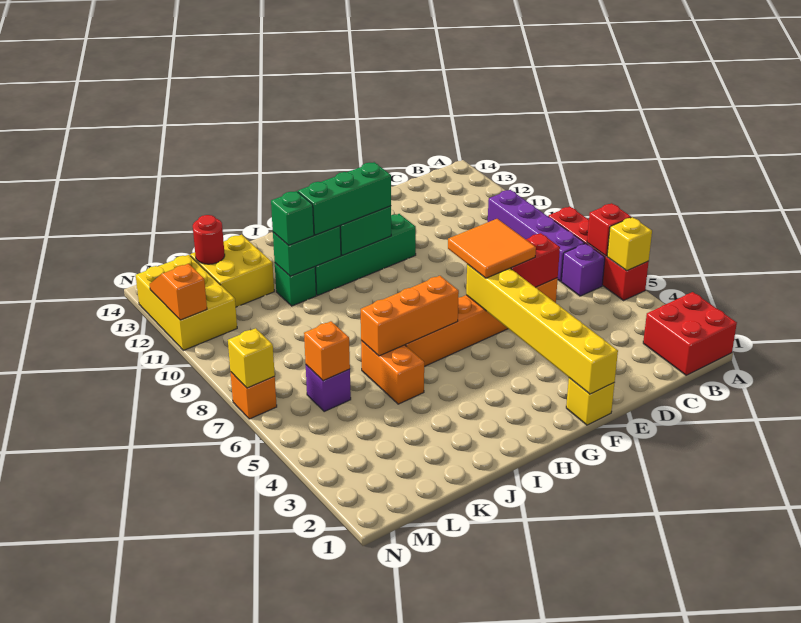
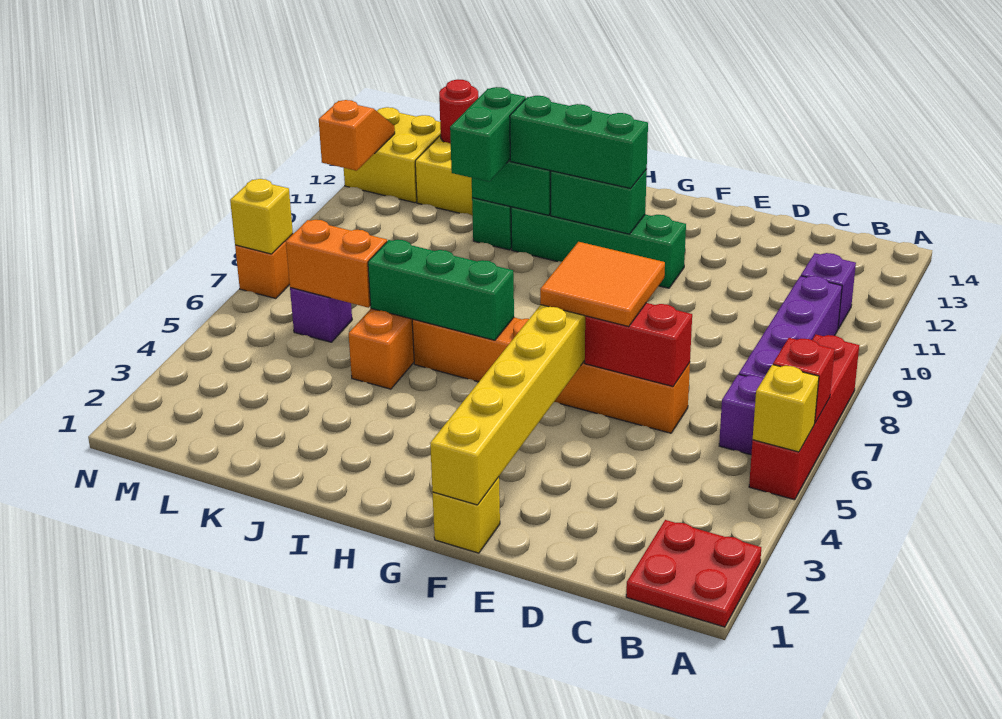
red 2x2 brick [643,292,737,375] -> red 2x2 plate [626,520,761,627]
none -> purple 1x1 brick [801,253,856,329]
orange 1x3 brick [361,276,459,356] -> green 1x3 brick [368,240,514,340]
green 1x1 brick [271,191,314,245] -> green 1x2 brick [450,87,526,182]
orange 1x1 brick [304,321,350,381] -> orange 1x2 brick [286,220,387,308]
yellow 2x3 brick [136,255,237,350] -> yellow 2x2 brick [344,107,441,203]

